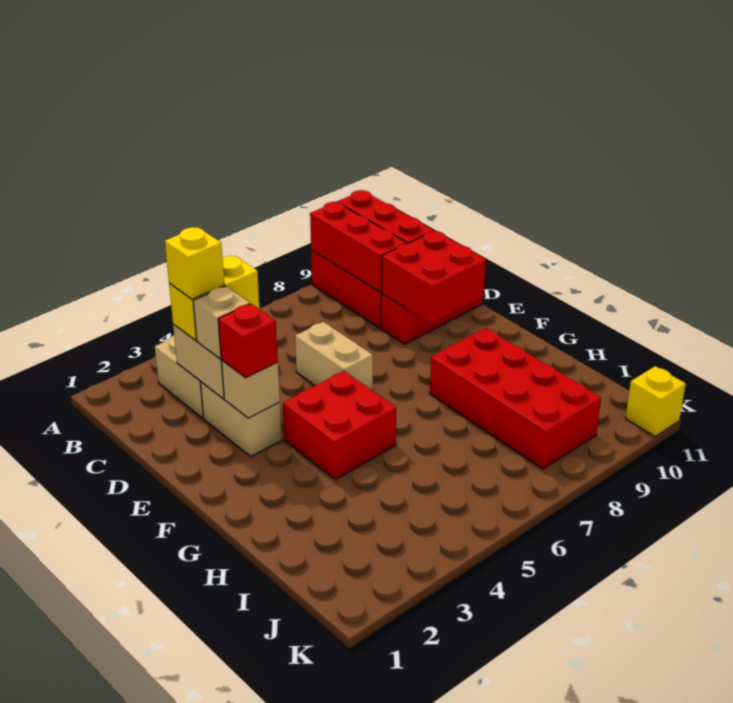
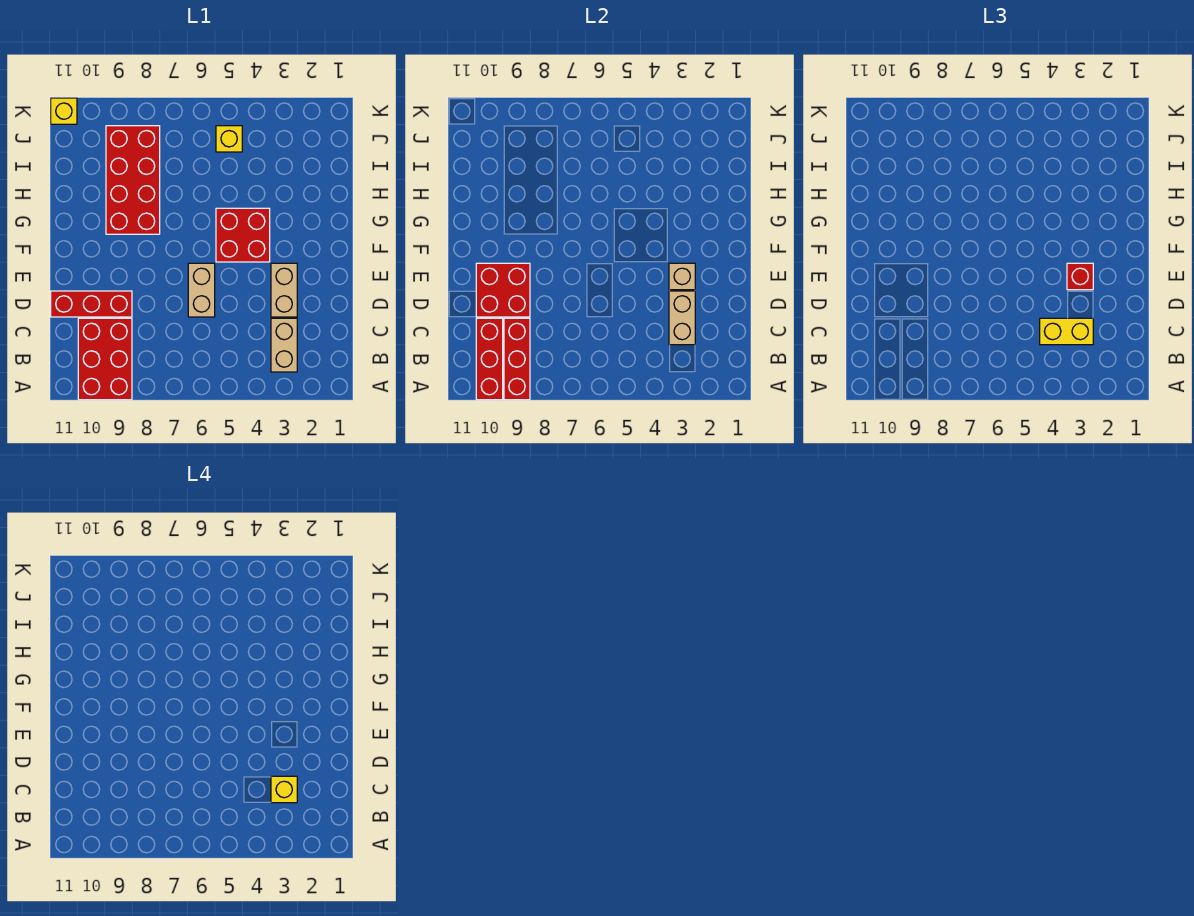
tan 1x1 brick [193,286,250,359] -> none
none -> yellow 1x1 brick [216,126,242,152]

